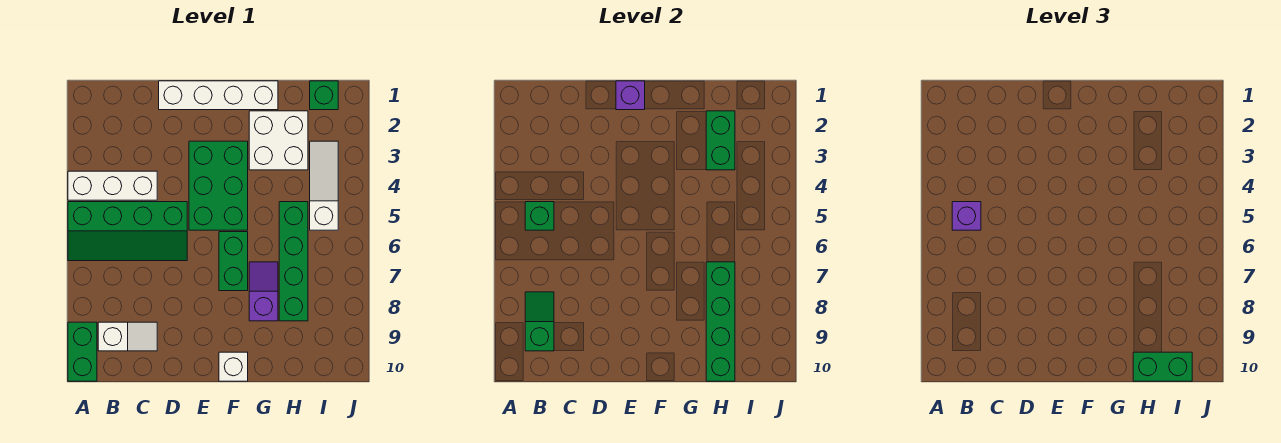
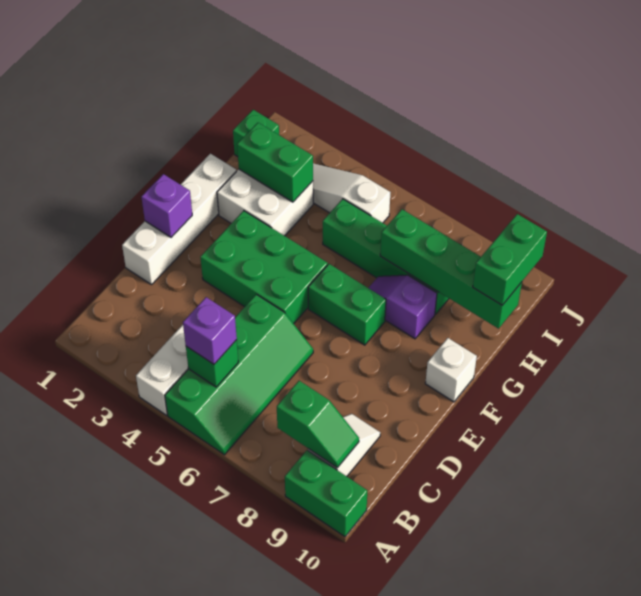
green 1x2 slope [525,292,554,351] -> green 1x2 slope turned to [277,381,359,468]

